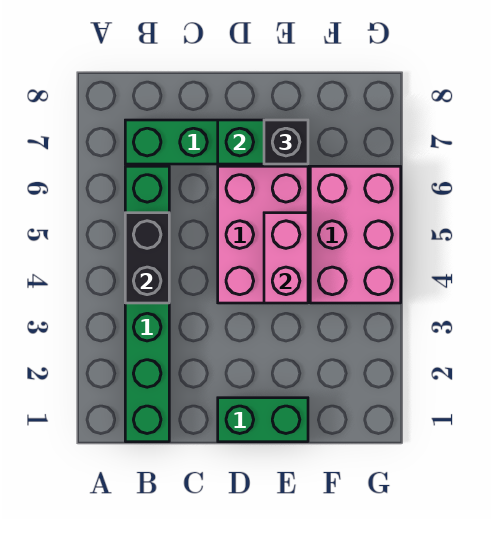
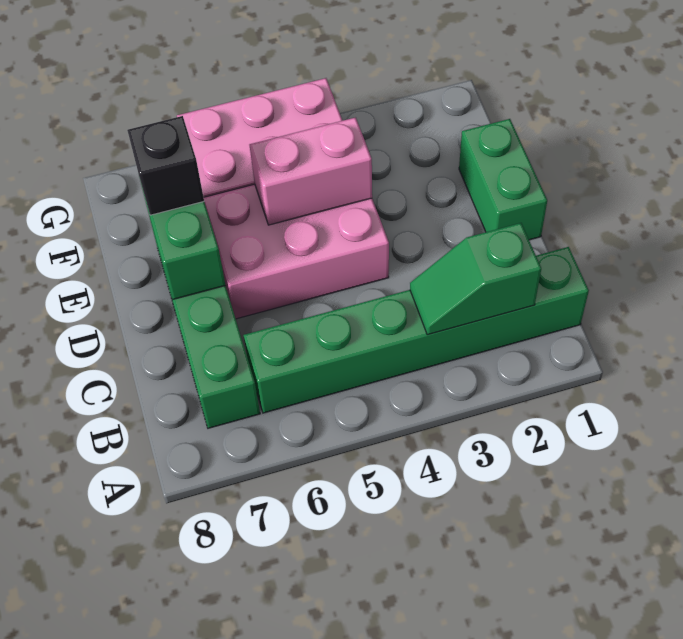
none -> green 1x2 slope [410,223,541,335]
black 1x2 brick [125,213,169,303] -> none

